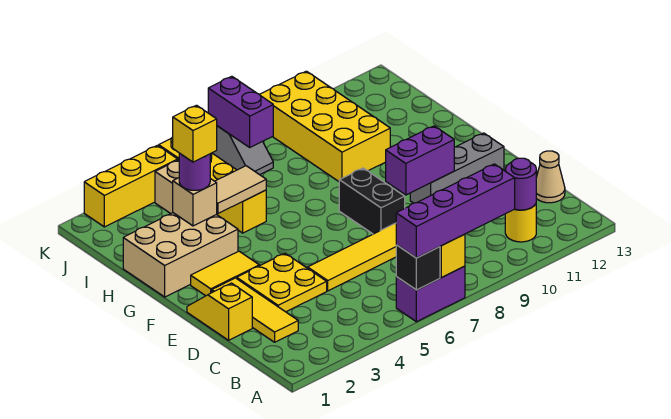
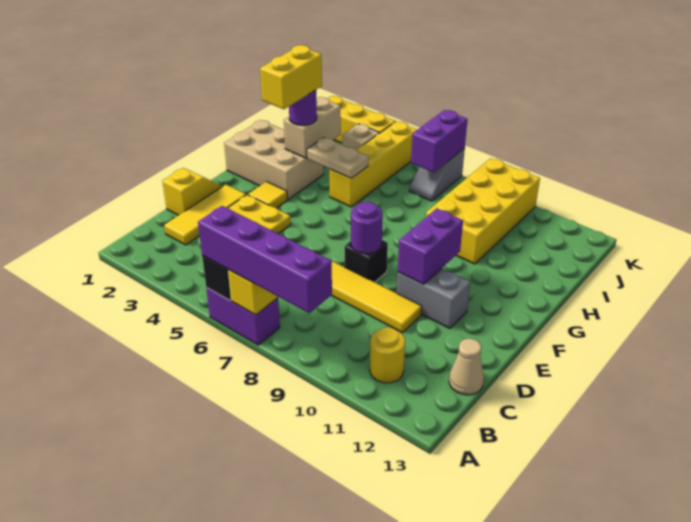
purple 1x1 round brick [505,158,536,210] -> purple 1x1 round brick moved to [351,202,383,254]
black 1x2 brick [339,168,405,234] -> black 1x1 brick [345,240,388,282]
purple 1x2 brick [386,126,454,195] -> purple 1x2 brick turned to [398,209,463,284]
grey 1x3 brick [410,133,504,203] -> grey 1x2 brick [397,268,470,329]
yellow 1x2 tile [191,251,259,296] -> yellow 1x1 tile [248,182,287,208]
tan 1x1 brick [173,178,217,226] -> tan 1x2 brick [284,97,341,158]
yellow 1x1 brick [173,105,217,162] -> yellow 1x2 brick [260,45,322,109]
tan 1x2 tile [215,166,266,213] -> tan 1x2 plate [307,138,369,178]

